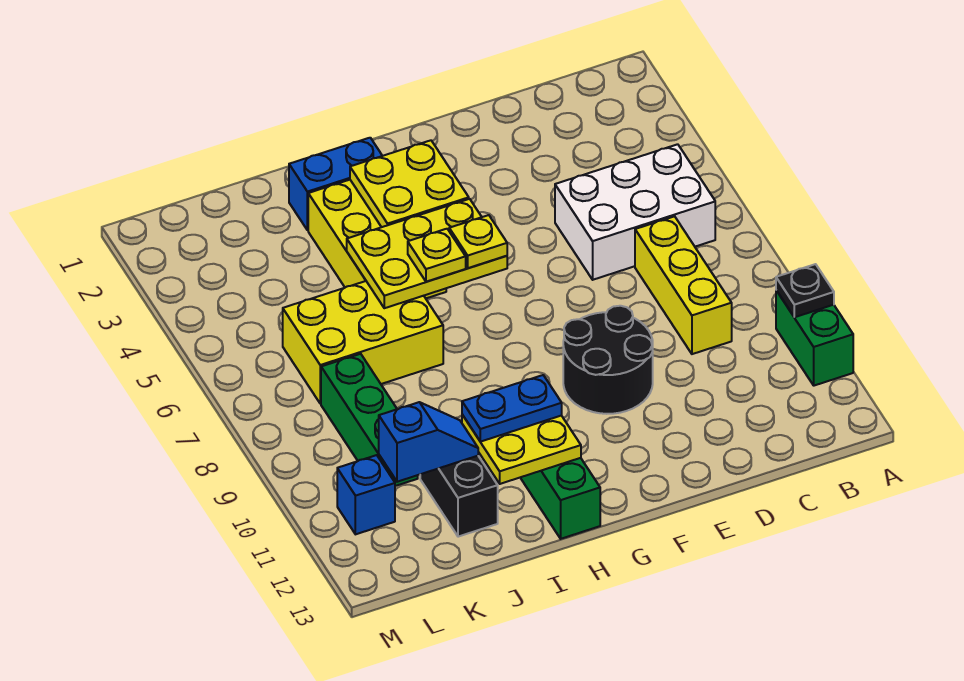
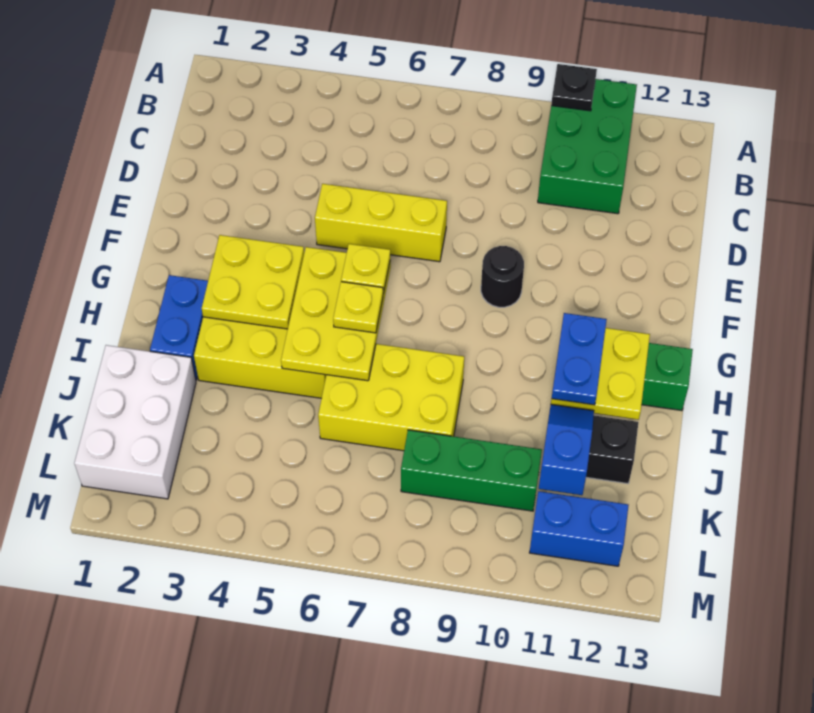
green 1x2 brick [776,290,853,386] -> green 2x3 brick [538,79,637,214]
white 2x3 brick [555,144,715,280] -> white 2x3 brick moved to [74,345,196,499]
yellow 1x3 brick [635,216,732,354] -> yellow 1x3 brick moved to [315,184,447,262]
black 2x2 round brick [563,306,653,414] -> black 1x1 round brick [481,246,524,307]
yellow 2x3 brick [283,281,443,404] -> yellow 2x3 brick turned to [318,344,464,451]
blue 1x1 brick [337,455,395,534] -> blue 1x2 brick [530,491,629,566]

